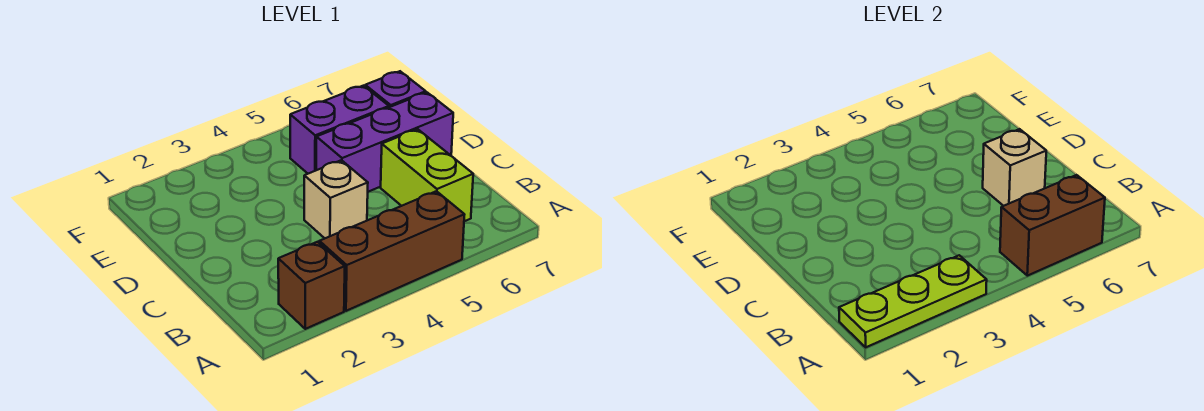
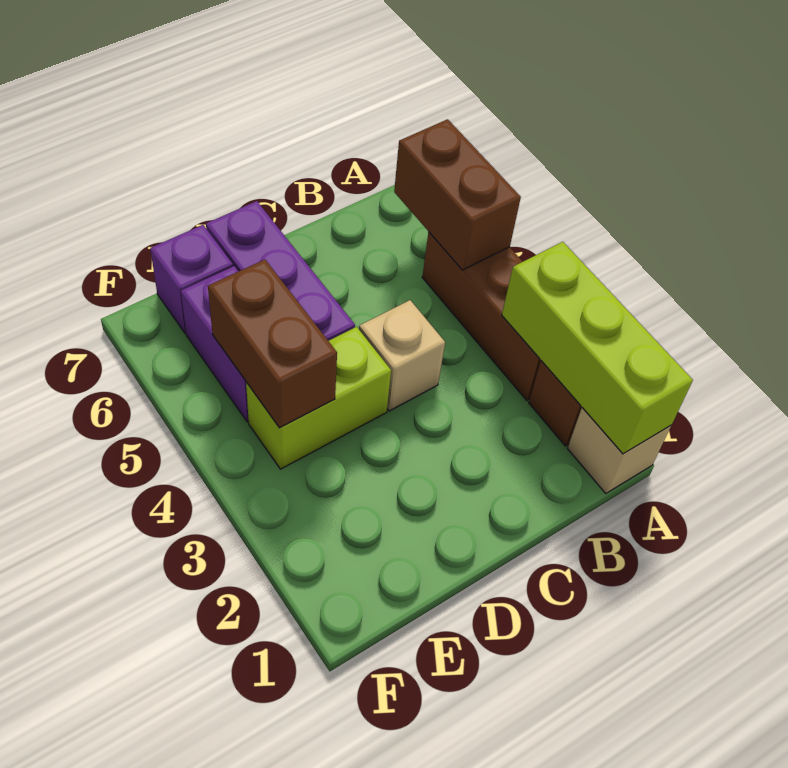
lime 1x3 plate [839,255,987,347] -> lime 1x3 brick [502,242,693,454]
lime 1x2 brick [381,129,473,221] -> lime 1x2 brick moved to [246,327,391,469]
tan 1x1 brick [983,129,1046,206] -> tan 1x1 brick moved to [567,408,671,493]
none -> brown 1x2 brick [208,260,337,428]

